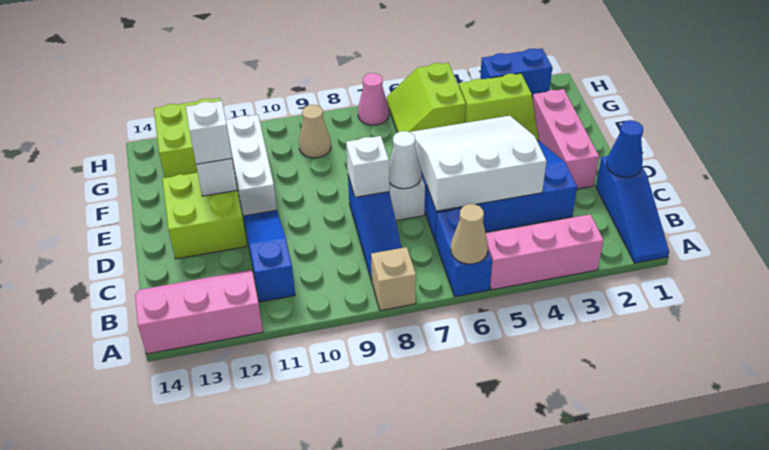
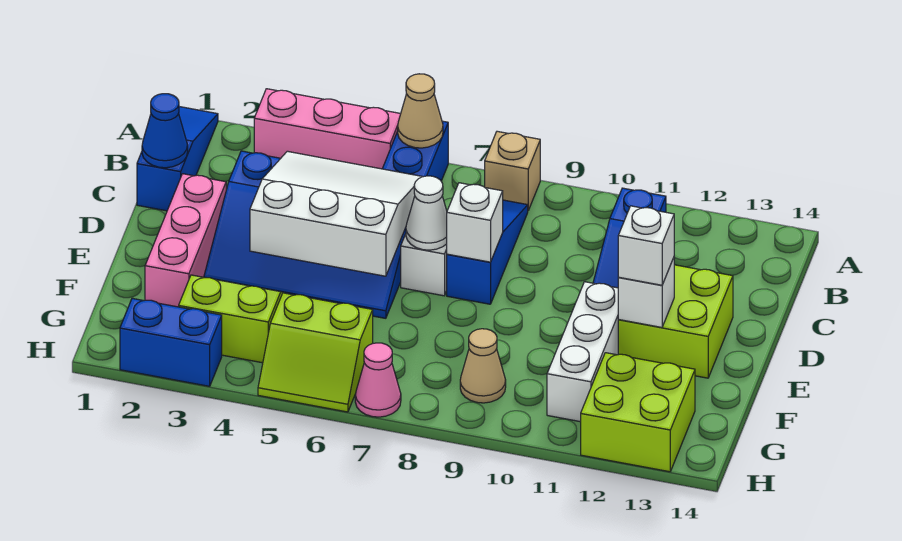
pink 2x3 slope [135,270,263,354] -> none
white 3x3 slope [410,116,547,211] -> white 3x3 slope turned to [250,151,422,276]
lime 2x2 slope [387,63,466,133] -> lime 2x2 slope turned to [258,293,373,412]

